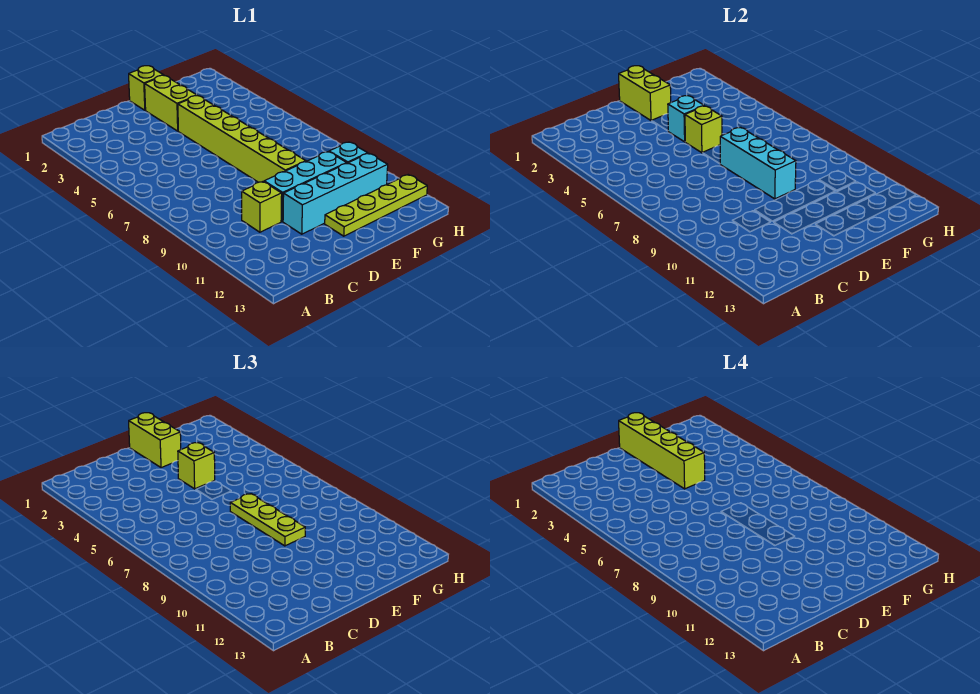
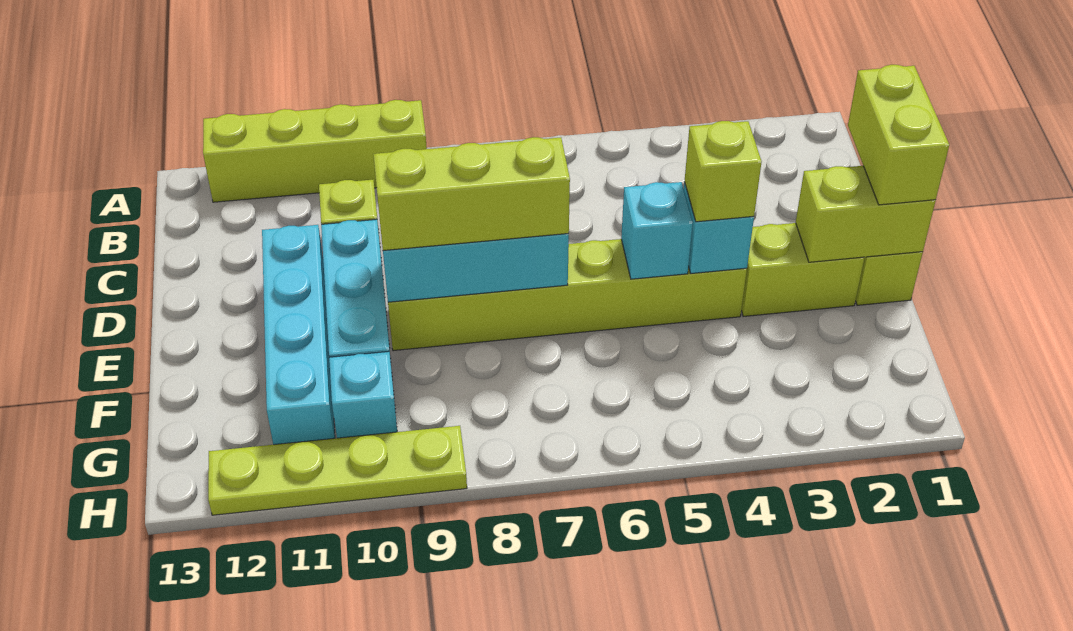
lime 1x2 brick [129,413,181,468] -> lime 1x2 brick turned to [848,65,949,205]
lime 1x4 brick [619,413,705,489] -> lime 1x4 brick moved to [203,100,427,202]
lime 1x1 brick [685,106,722,153] -> cyan 1x1 brick [621,182,693,279]
lime 1x3 plate [230,494,305,546] -> lime 1x3 brick [374,137,570,251]
lime 1x4 plate [325,175,427,236] -> lime 1x4 plate turned to [208,426,467,515]

